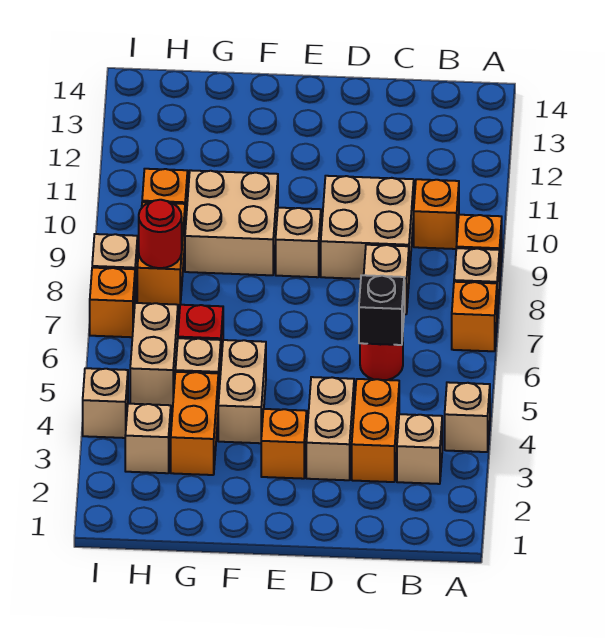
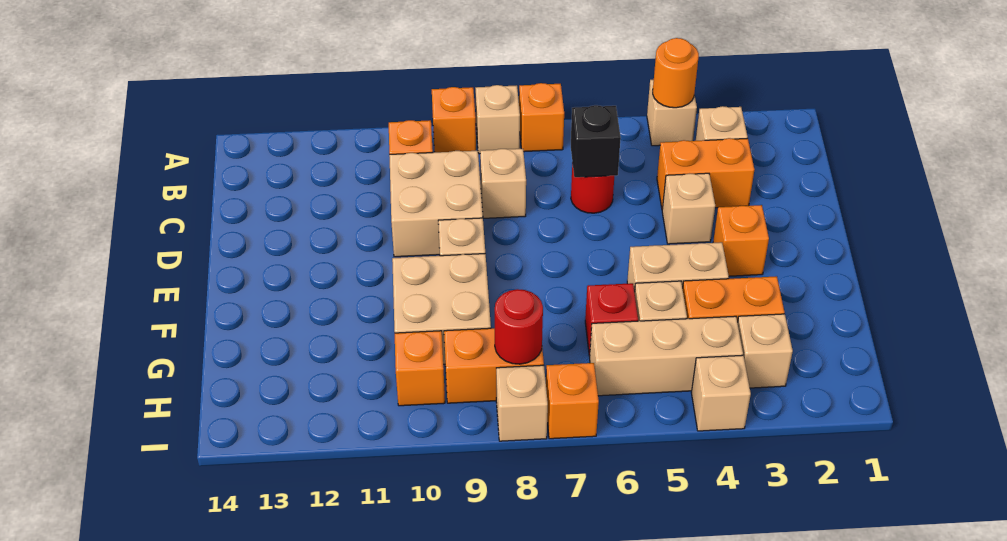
none -> orange 1x1 round brick [653,38,699,108]
tan 1x2 brick [306,377,354,480] -> tan 1x1 brick [662,173,715,244]
tan 1x2 brick [130,303,178,406] -> tan 1x3 brick [590,316,743,396]

